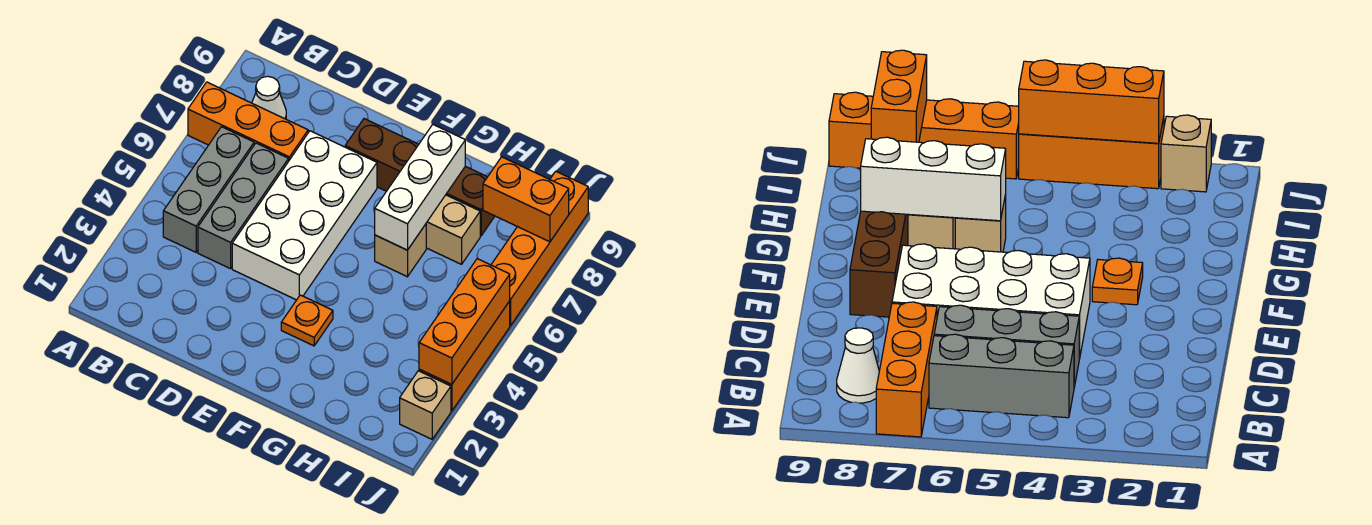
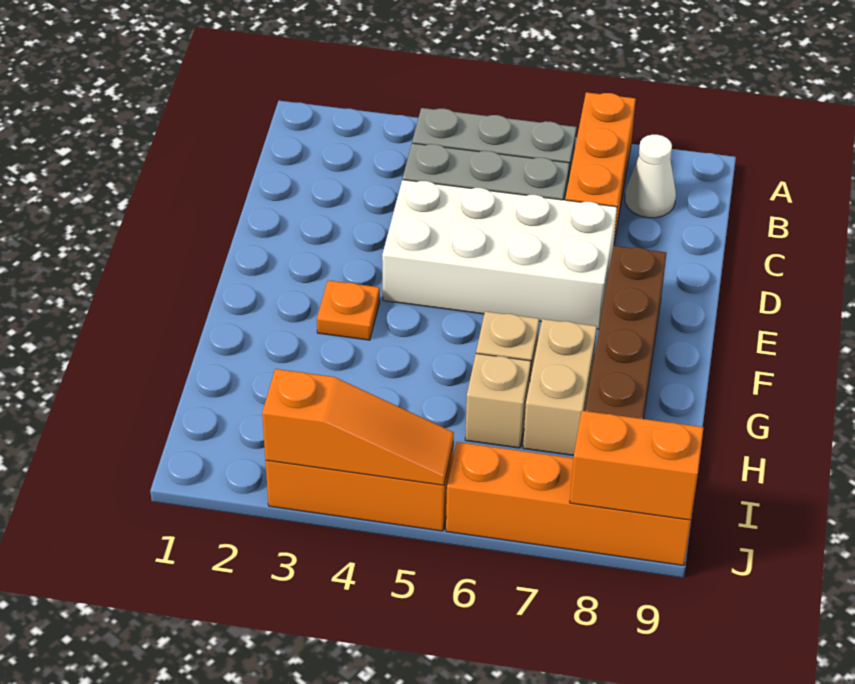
white 1x3 brick [375,125,465,250] -> none
orange 1x2 brick [483,157,569,242] -> orange 1x2 brick turned to [570,411,704,520]
tan 1x1 brick [400,371,451,439] -> tan 1x1 brick moved to [465,353,531,448]
orange 1x3 brick [419,259,510,384] -> orange 1x3 slope [262,369,454,485]

